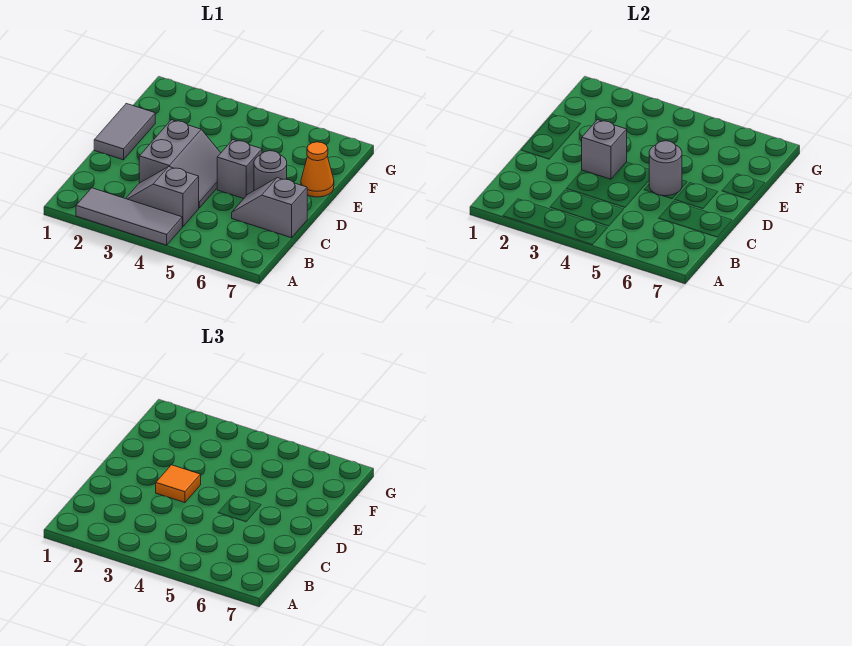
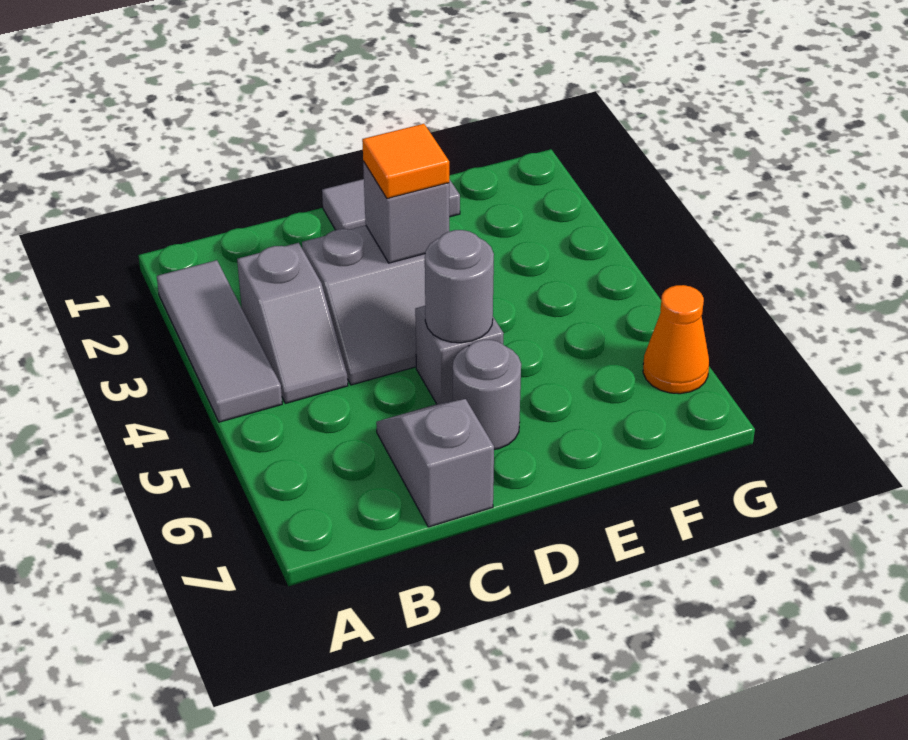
grey 1x2 slope [126,167,199,227] -> grey 1x2 slope turned to [237,243,348,403]
orange 1x1 cone [301,142,334,197] -> orange 1x1 cone moved to [643,285,709,394]

